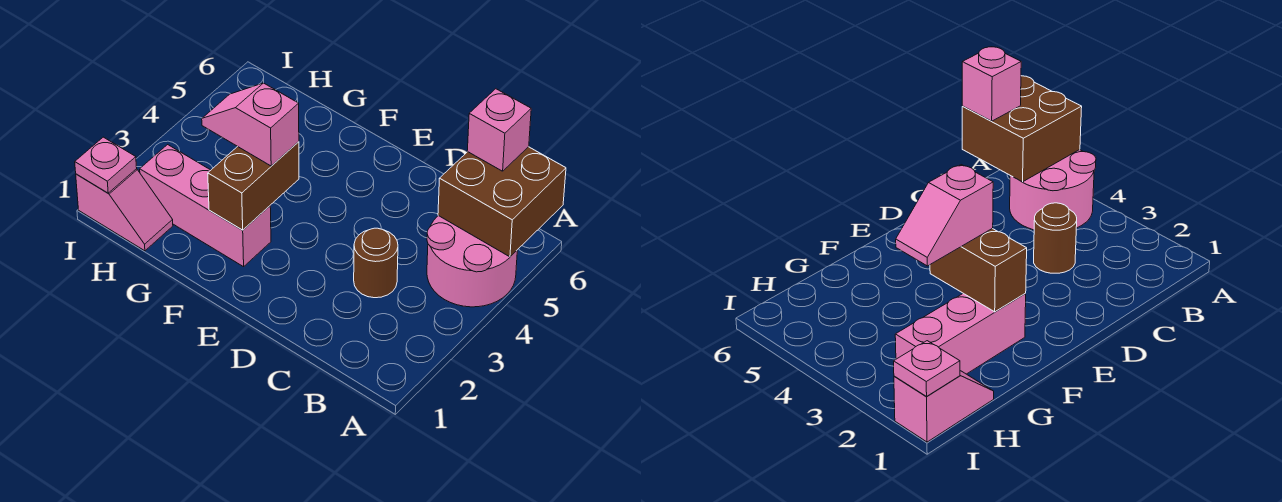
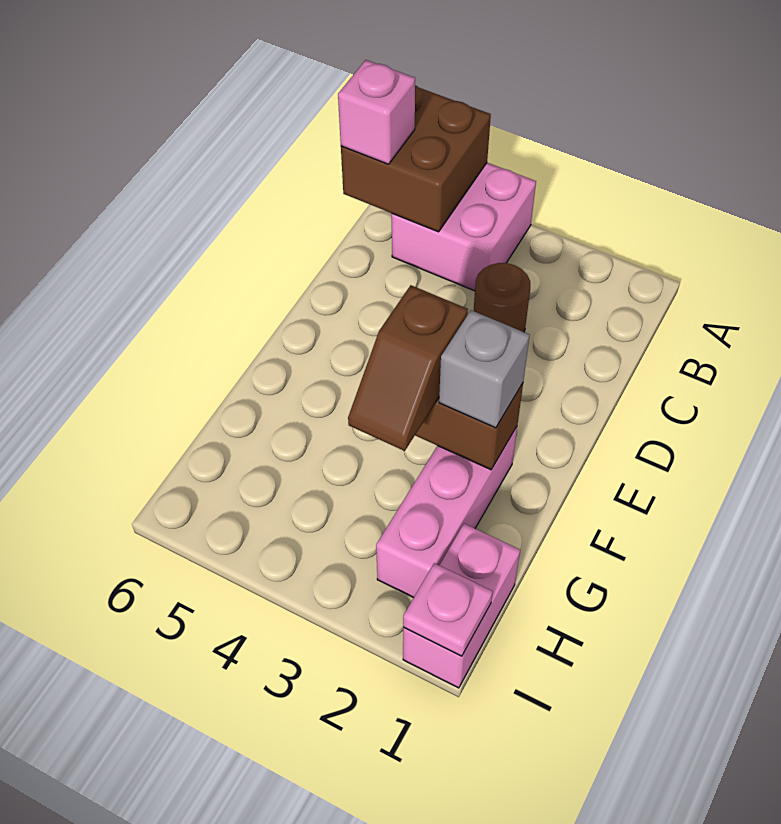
pink 2x2 round brick [427,216,517,307] -> pink 2x2 brick [392,163,536,291]
none -> grey 1x1 brick [439,310,530,428]
pink 1x2 slope [202,83,299,166] -> brown 1x2 slope [348,285,468,451]
pink 1x2 slope [76,169,173,251] -> pink 1x2 brick [403,524,520,688]

